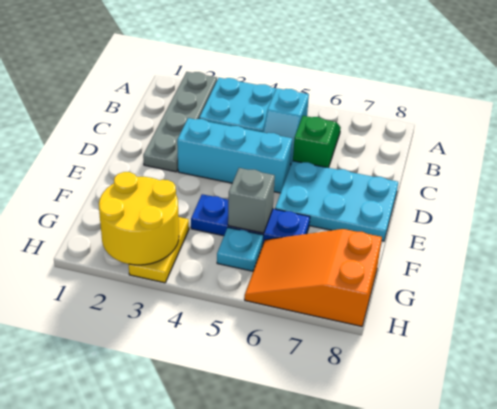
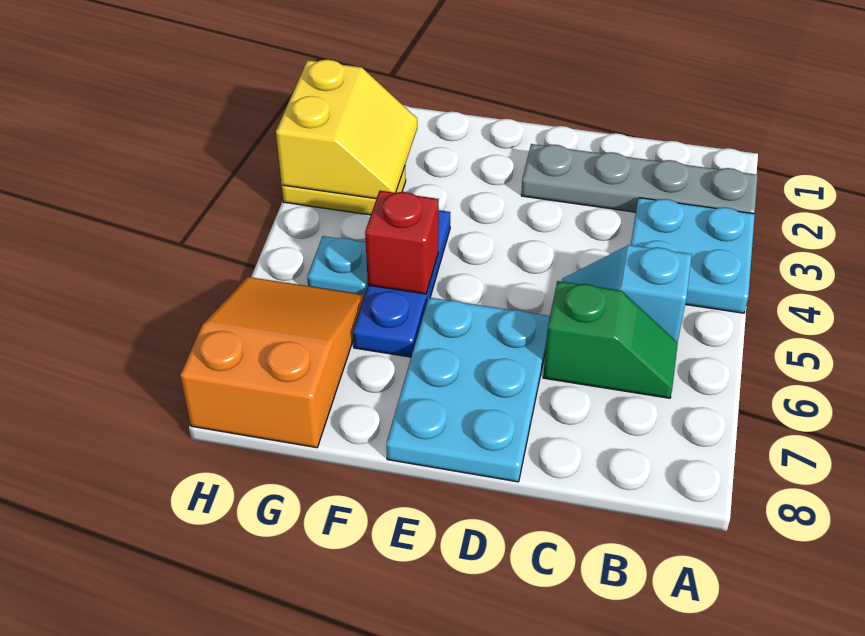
cyan 1x3 brick [177,118,292,193] -> none
grey 1x1 brick [228,168,275,233] -> red 1x1 brick [365,191,439,294]
yellow 2x2 round brick [99,172,179,265] -> yellow 2x2 slope [276,60,417,199]

